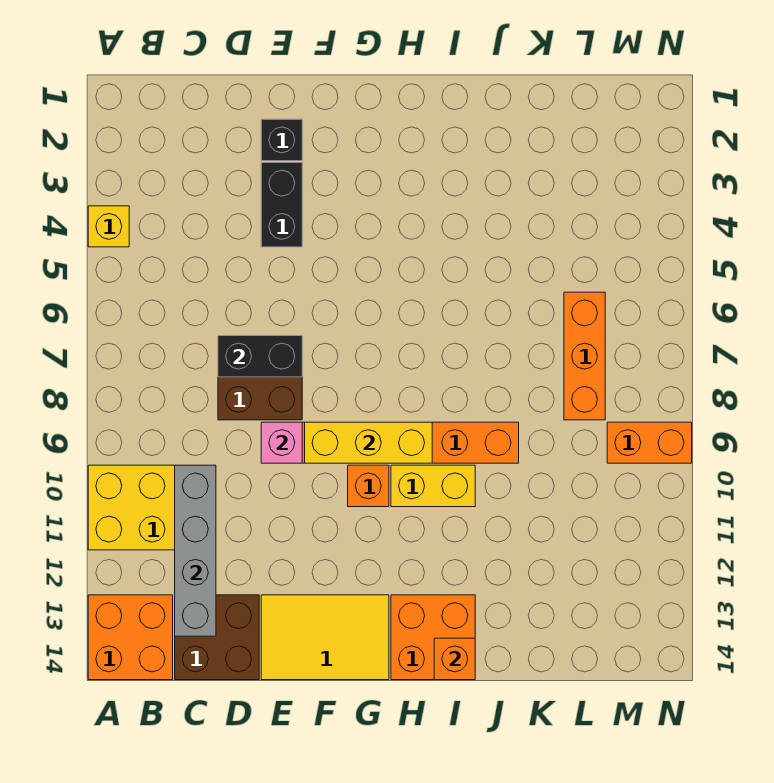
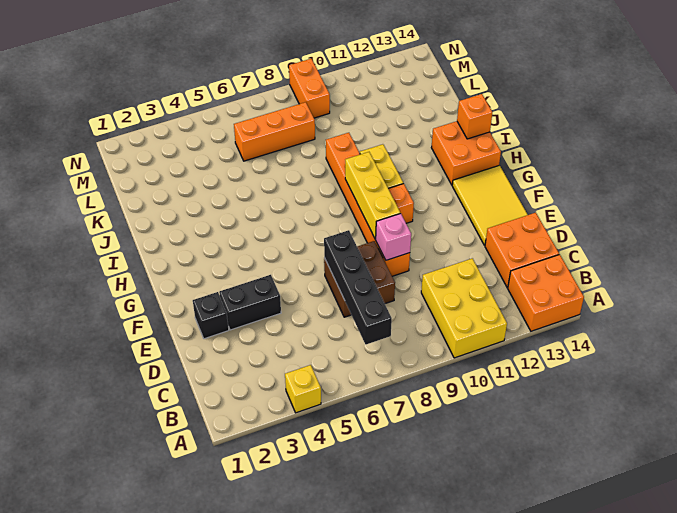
grey 1x4 brick [175,465,216,636] -> none
brown 2x2 brick [175,595,259,680] -> orange 2x2 brick [485,213,559,288]
black 1x2 brick [218,336,302,377] -> black 1x4 brick [324,230,392,344]

